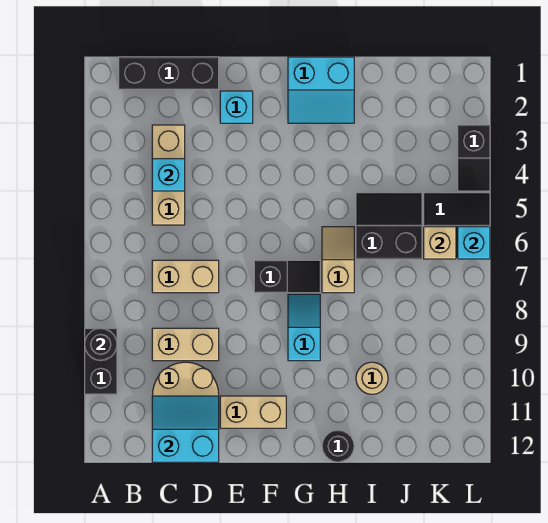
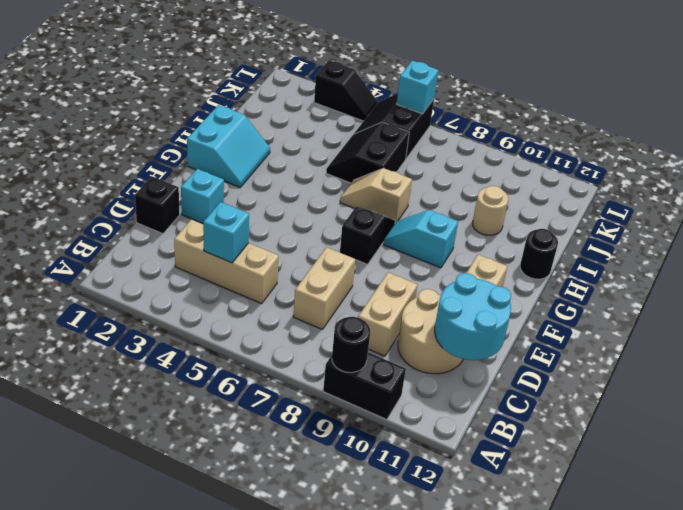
black 1x3 brick [119,57,219,89] -> black 1x1 brick [135,177,180,234]
cyan 2x2 slope [152,396,219,462] -> cyan 2x2 round brick [435,273,511,360]
tan 1x1 brick [424,227,456,259] -> none

